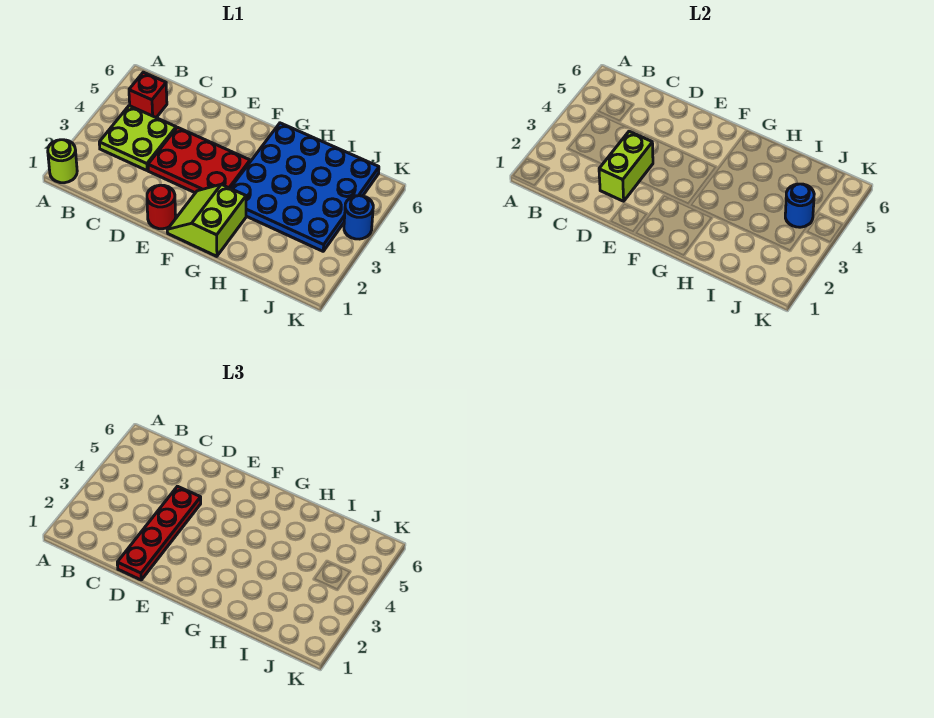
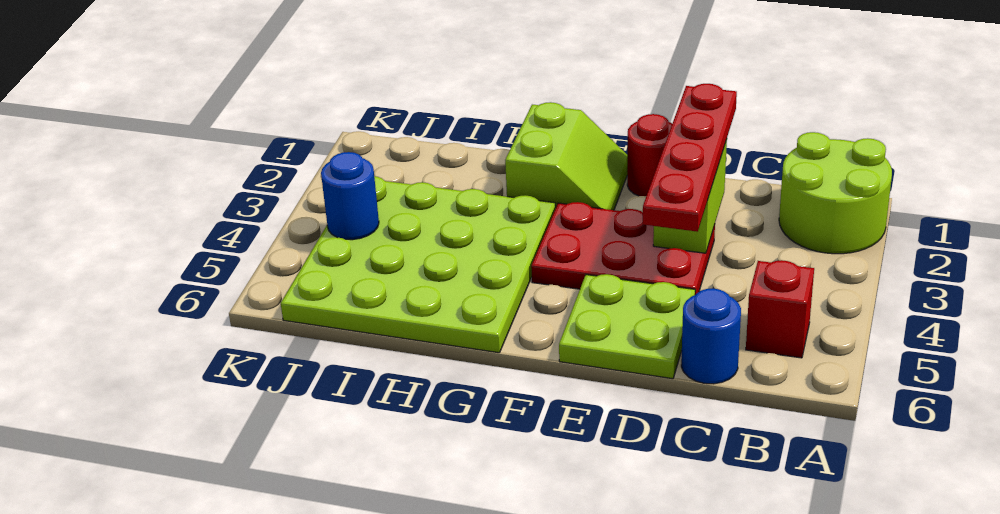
lime 1x1 round brick [48,140,77,183] -> lime 2x2 round brick [779,132,892,254]
lime 2x2 plate [99,106,176,170] -> lime 2x2 plate moved to [559,274,695,379]
blue 4x4 plate [230,123,379,251] -> lime 4x4 plate [281,176,556,353]
blue 1x1 round brick [344,196,373,239] -> blue 1x1 round brick moved to [681,288,741,384]

